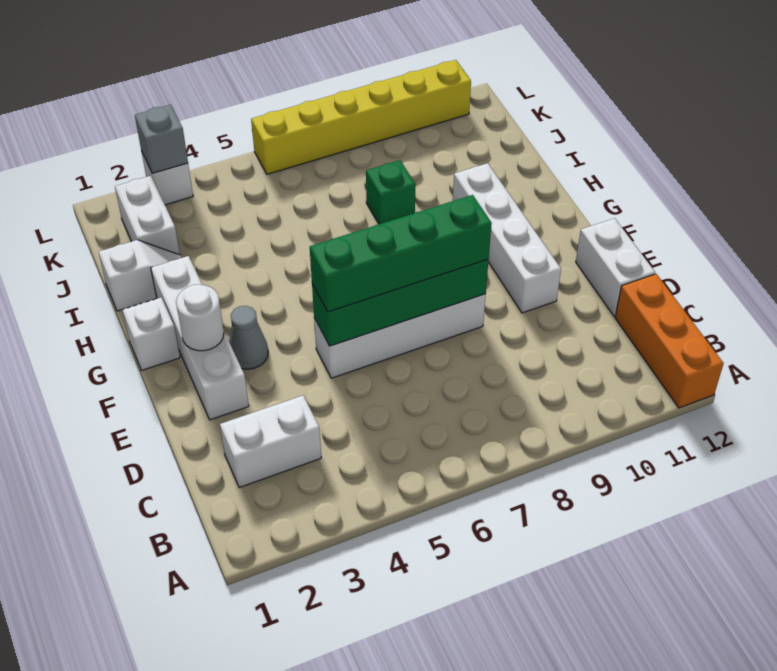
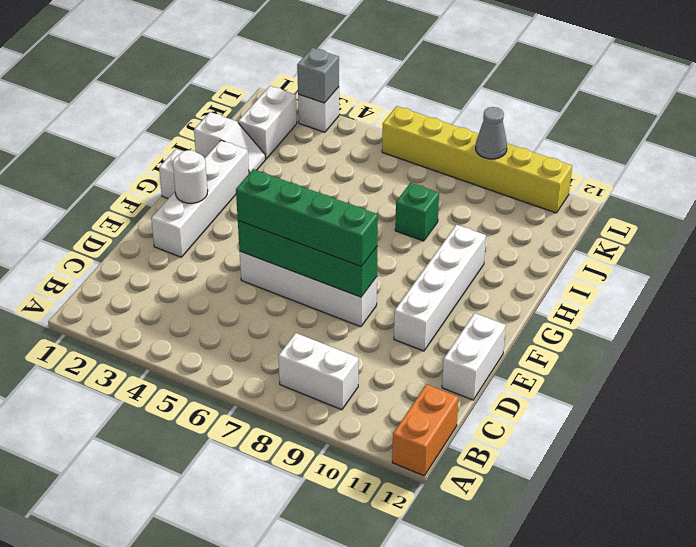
orange 1x3 brick [615,274,724,408] -> orange 1x2 brick [392,384,458,476]
white 1x2 brick [220,395,321,488] -> white 1x2 brick moved to [278,333,359,410]
grey 1x1 cone [229,306,268,369] -> grey 1x1 cone moved to [476,107,507,159]

